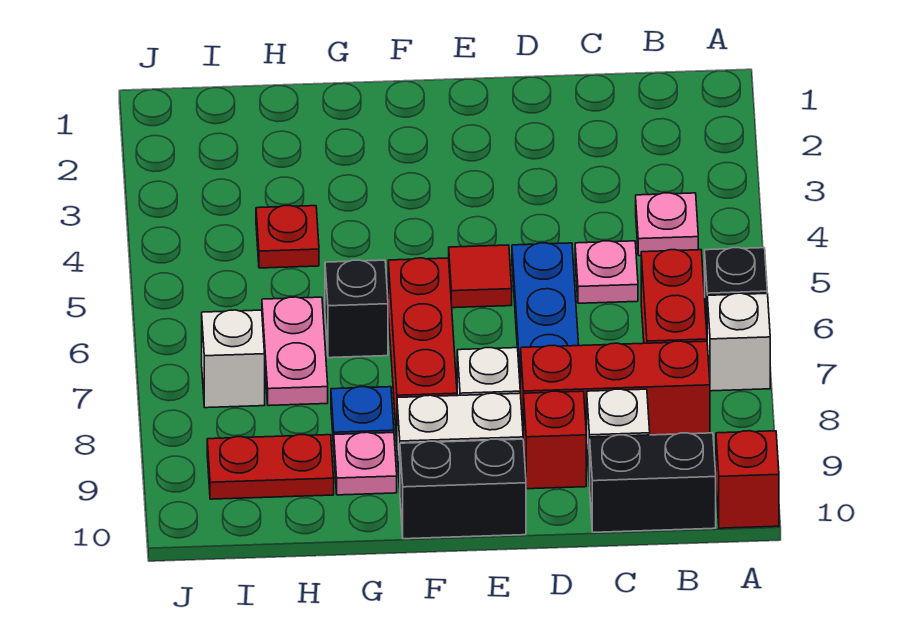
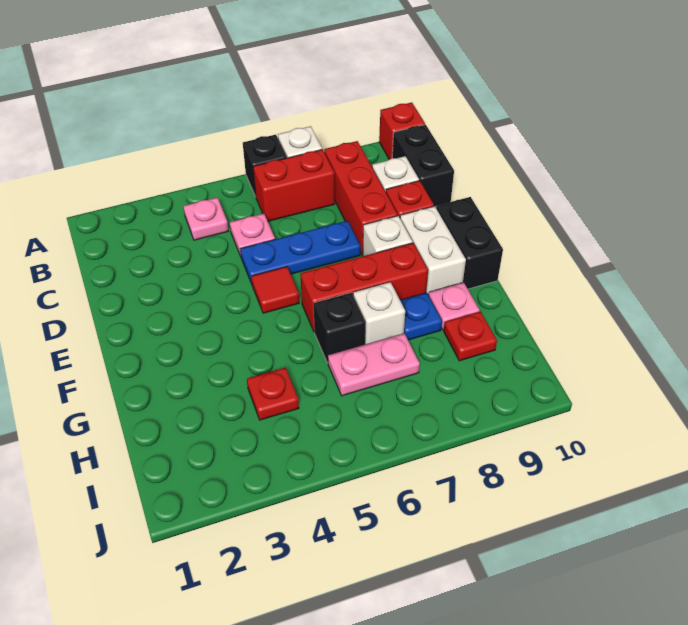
red 1x2 plate [207,435,334,499] -> red 1x1 plate [444,312,497,361]
white 1x1 brick [202,310,265,408] -> white 1x1 brick moved to [353,282,405,344]

